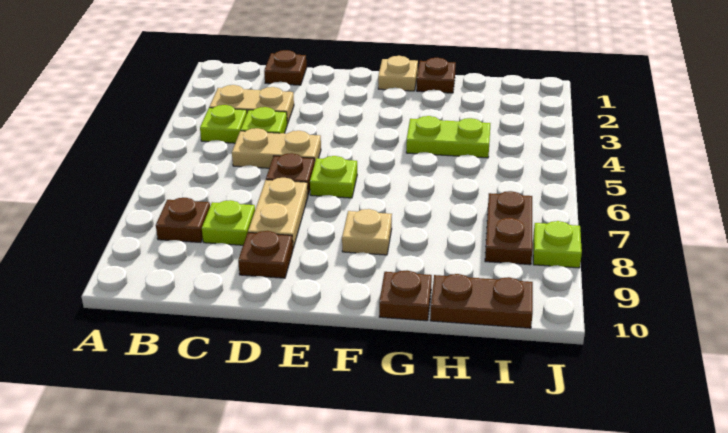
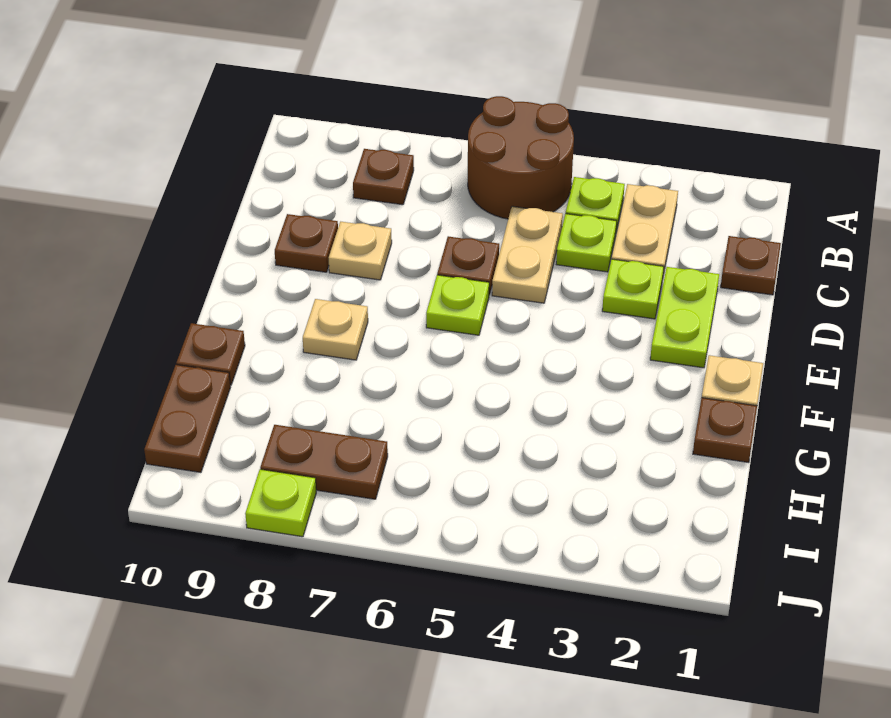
none -> brown 2x2 round brick [468,96,574,219]
lime 1x1 plate [202,200,255,245] -> lime 1x1 plate moved to [602,259,664,319]
tan 1x2 plate [248,178,308,248] -> tan 1x1 plate [329,222,392,280]
lime 1x2 plate [406,116,491,158] -> lime 1x2 plate moved to [650,267,719,368]

